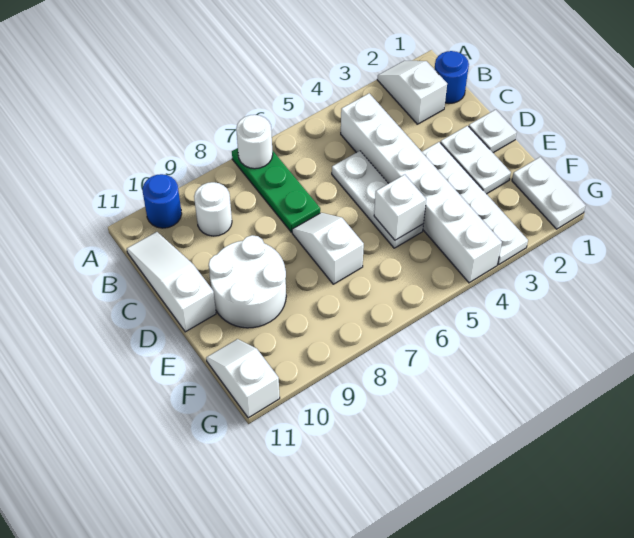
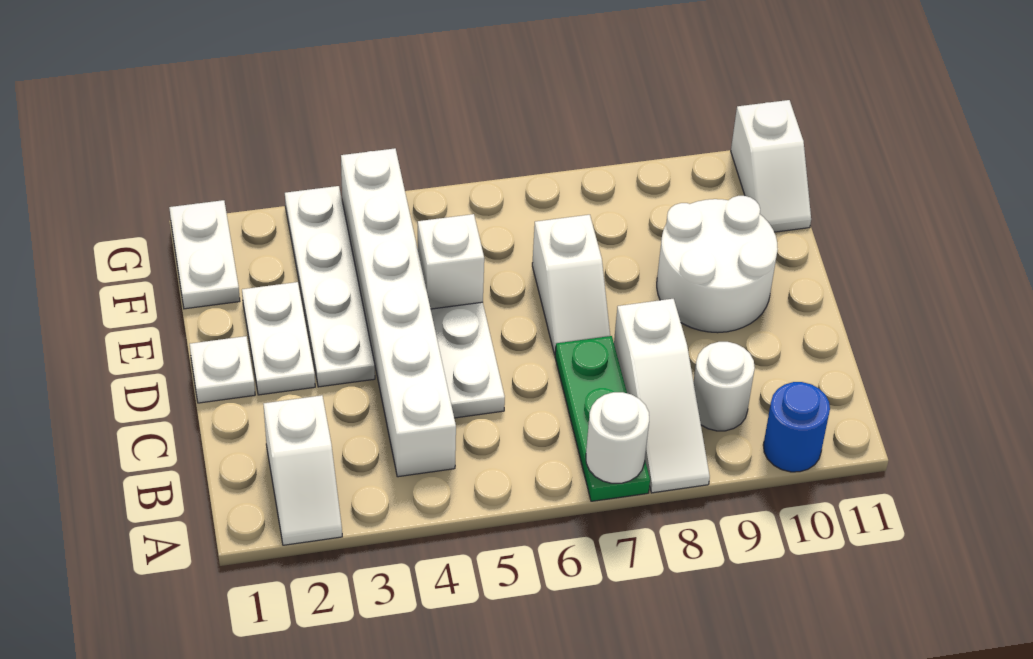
blue 1x1 round brick [434,51,469,103] -> none
white 1x3 slope [127,232,216,332] -> white 1x3 slope moved to [614,299,710,493]

